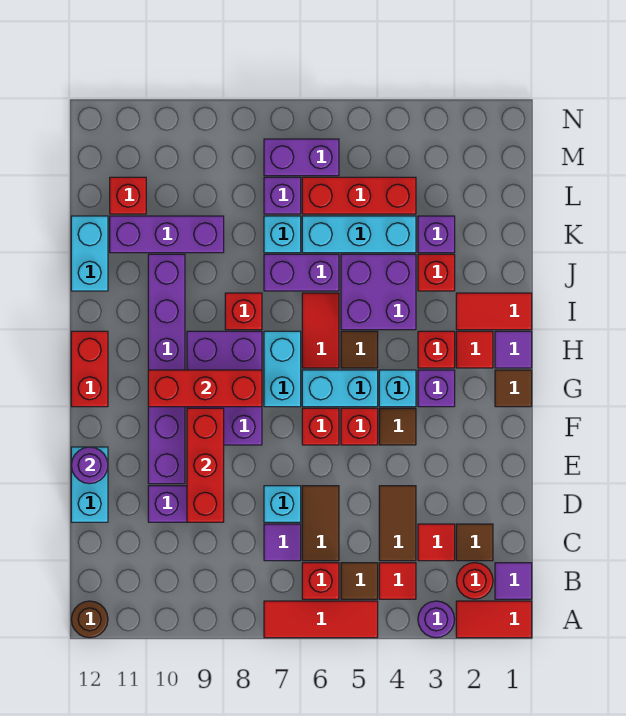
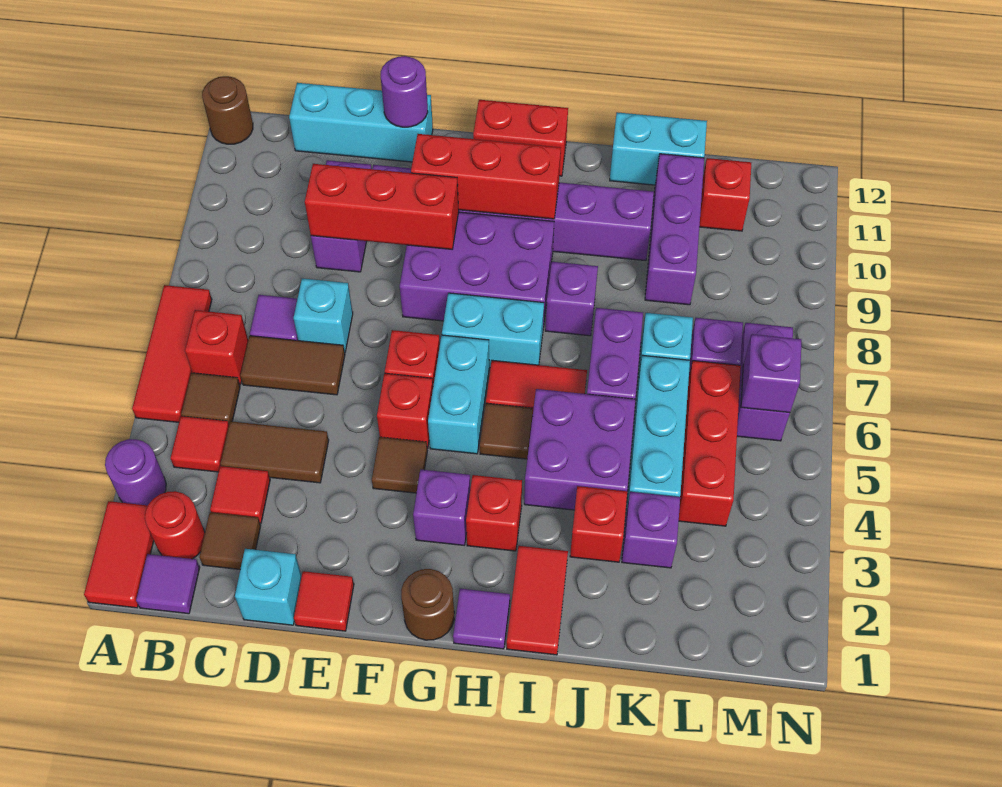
cyan 1x2 brick [71,447,108,522] -> cyan 1x3 brick [289,83,433,162]
brown 1x1 tile [495,370,532,407] -> brown 1x1 round brick [401,569,454,640]
cyan 1x1 brick [379,370,416,407] -> cyan 1x1 brick moved to [235,549,302,625]
red 1x3 brick [148,370,262,407] -> red 1x3 brick turned to [411,134,561,219]
red 1x1 tile [456,331,493,368] -> red 1x1 tile moved to [294,571,354,631]
red 1x1 brick [225,293,262,330] -> purple 1x1 brick [545,262,598,336]
none -> purple 1x1 brick [741,334,801,413]

